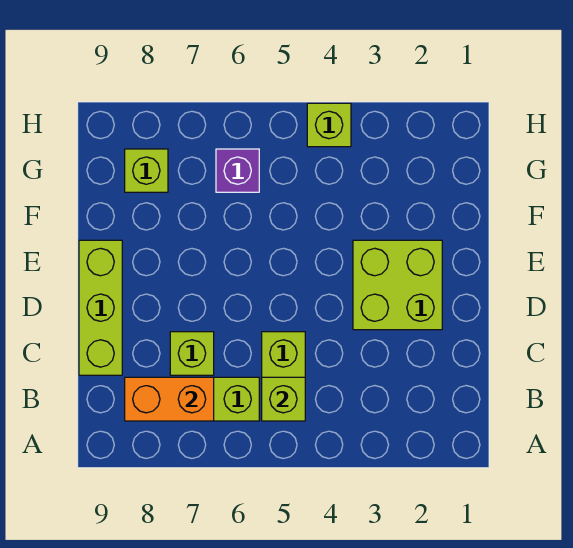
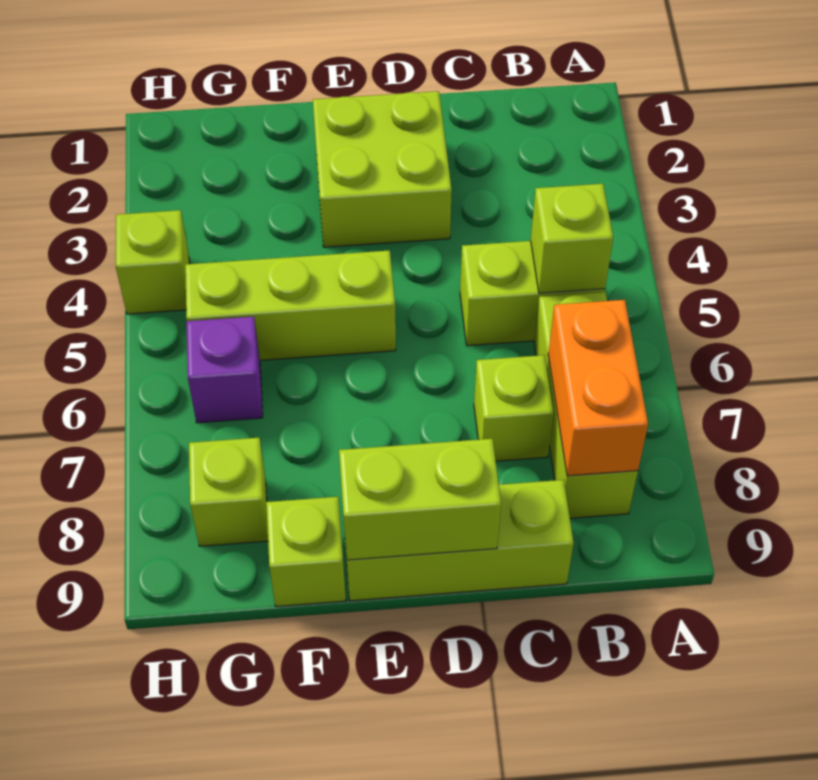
none -> lime 1x2 brick [339,439,501,560]
none -> lime 1x3 brick [185,250,396,360]
none -> lime 1x1 brick [266,497,346,607]

